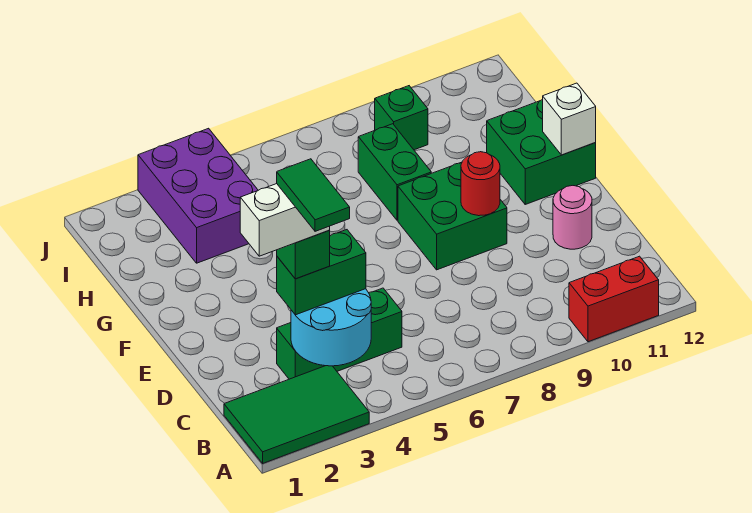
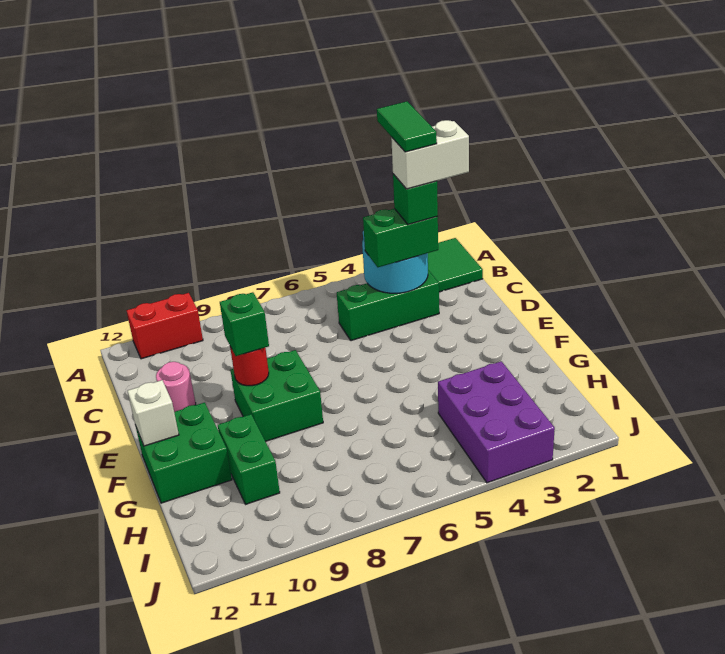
green 1x2 brick [358,124,431,220] -> green 1x2 brick moved to [218,414,280,504]
green 1x1 brick [375,86,428,150] -> green 1x1 brick moved to [220,292,269,356]

